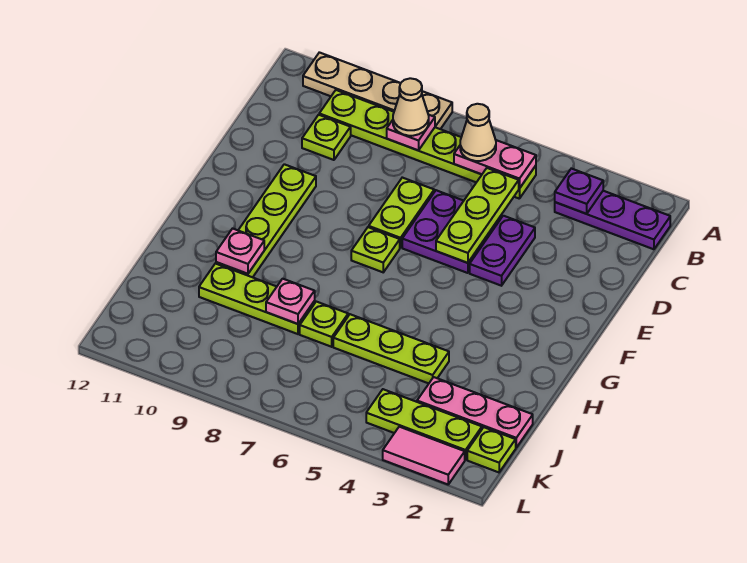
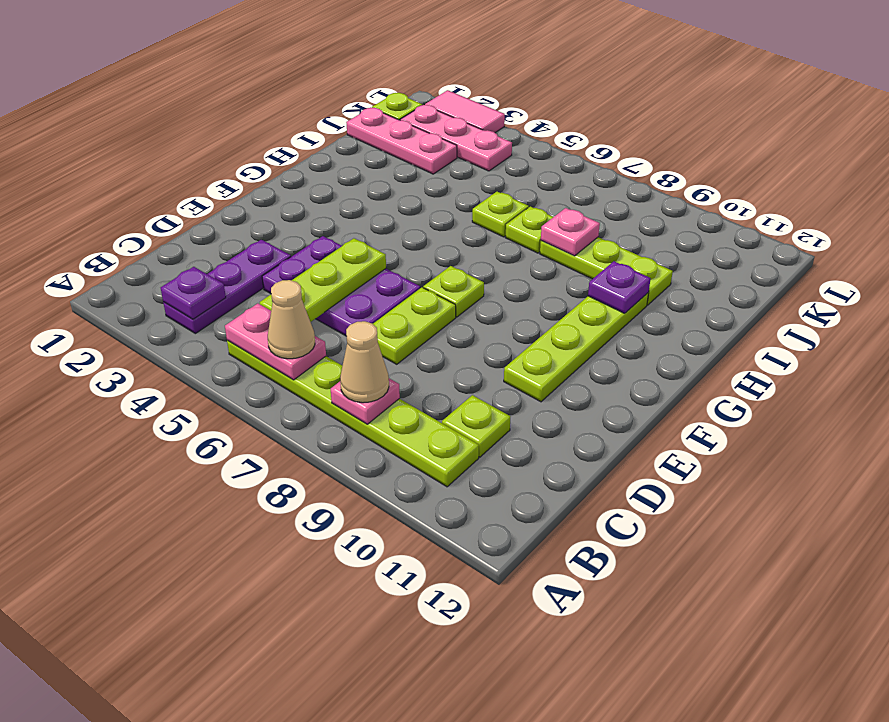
tan 1x4 plate [303,52,452,129] -> none
purple 1x3 plate [555,191,670,249] -> purple 1x3 plate turned to [163,240,291,333]
pink 1x1 plate [216,228,264,274] -> purple 1x1 plate [588,261,651,313]
lime 1x3 plate [333,314,449,383] -> lime 1x1 plate [472,192,529,237]
lime 1x3 plate [366,389,482,460] -> pink 1x3 plate [400,105,512,171]

